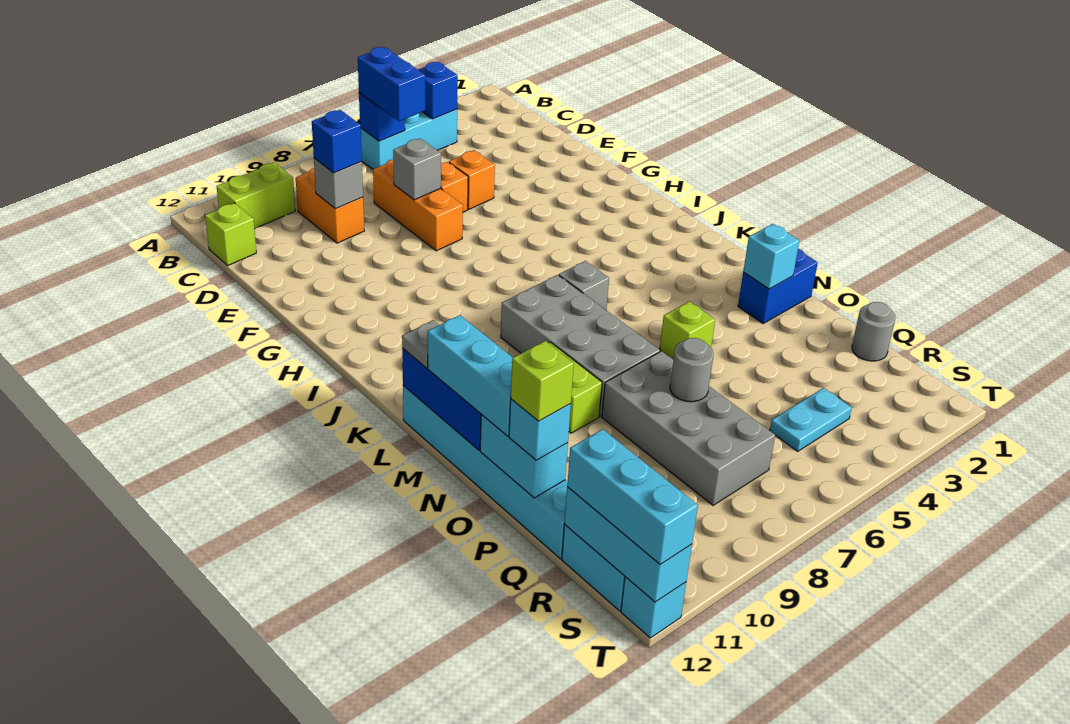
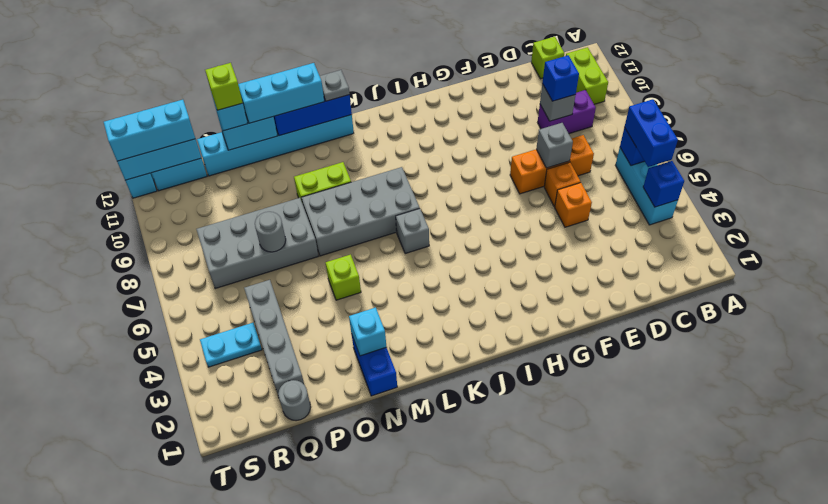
blue 1x2 brick [358,47,425,121] -> blue 1x2 brick turned to [625,99,678,167]
orange 1x2 brick [296,168,364,243] -> purple 1x2 brick [538,90,596,134]
none -> grey 1x4 brick [244,280,304,396]
cyan 1x2 plate [770,388,852,451] -> cyan 1x2 plate turned to [200,323,262,367]

